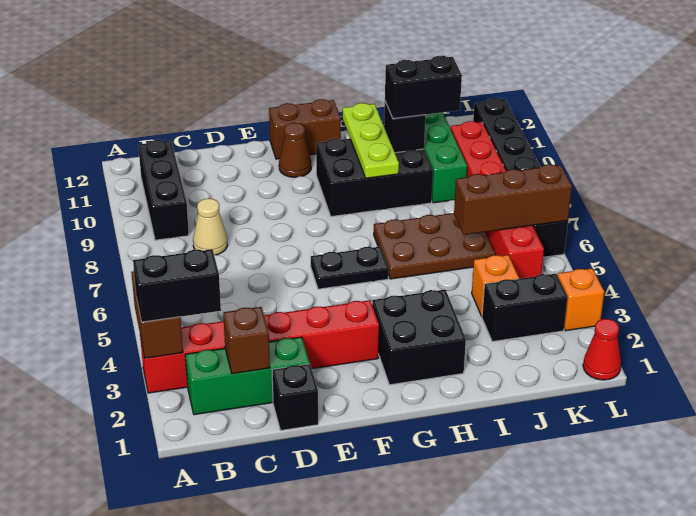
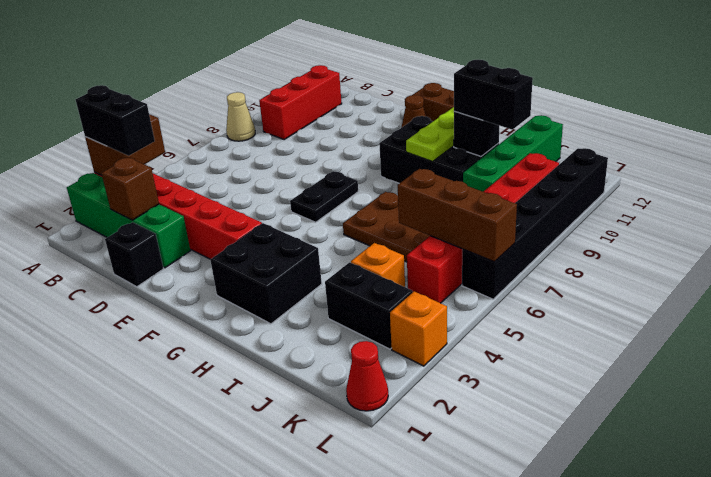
green 1x3 brick [185,337,310,415] -> green 1x4 brick [67,173,190,268]
black 1x3 brick [138,140,189,240] -> red 1x3 brick [259,65,342,139]
tan 1x1 cone [193,199,228,255] -> tan 1x1 cone moved to [226,92,255,141]
black 1x2 plate [311,247,389,289] -> black 1x2 plate turned to [290,171,358,222]

